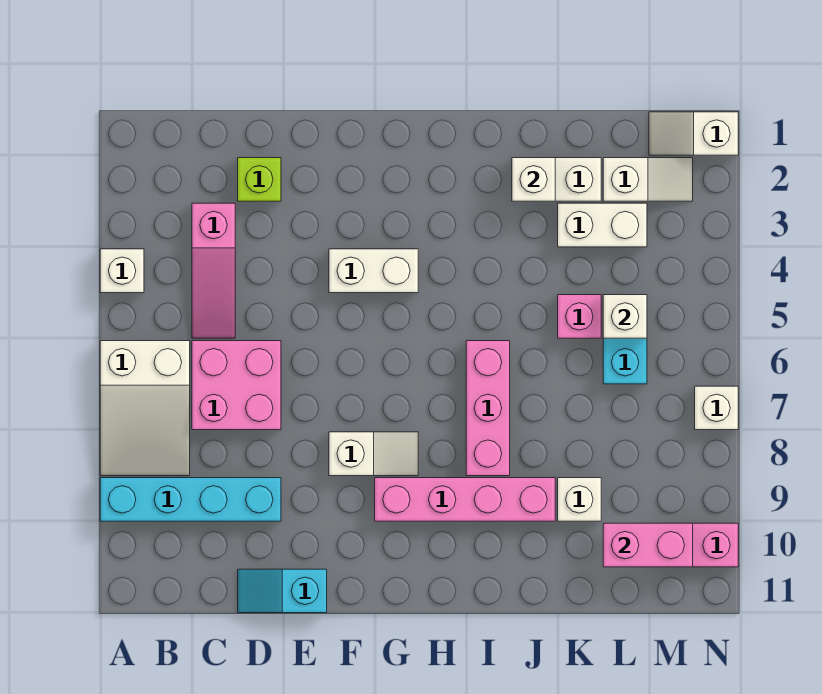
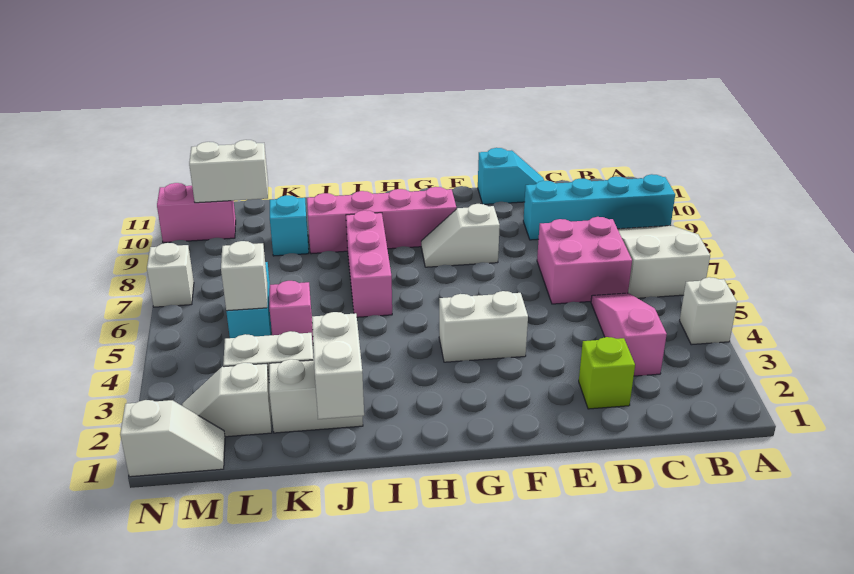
white 1x1 brick [512,158,555,201] -> white 1x2 brick [312,312,364,419]
white 1x1 brick [558,478,601,521] -> cyan 1x1 brick [270,195,309,256]
pink 1x2 brick [603,523,693,567] -> white 1x2 brick [189,140,268,203]

